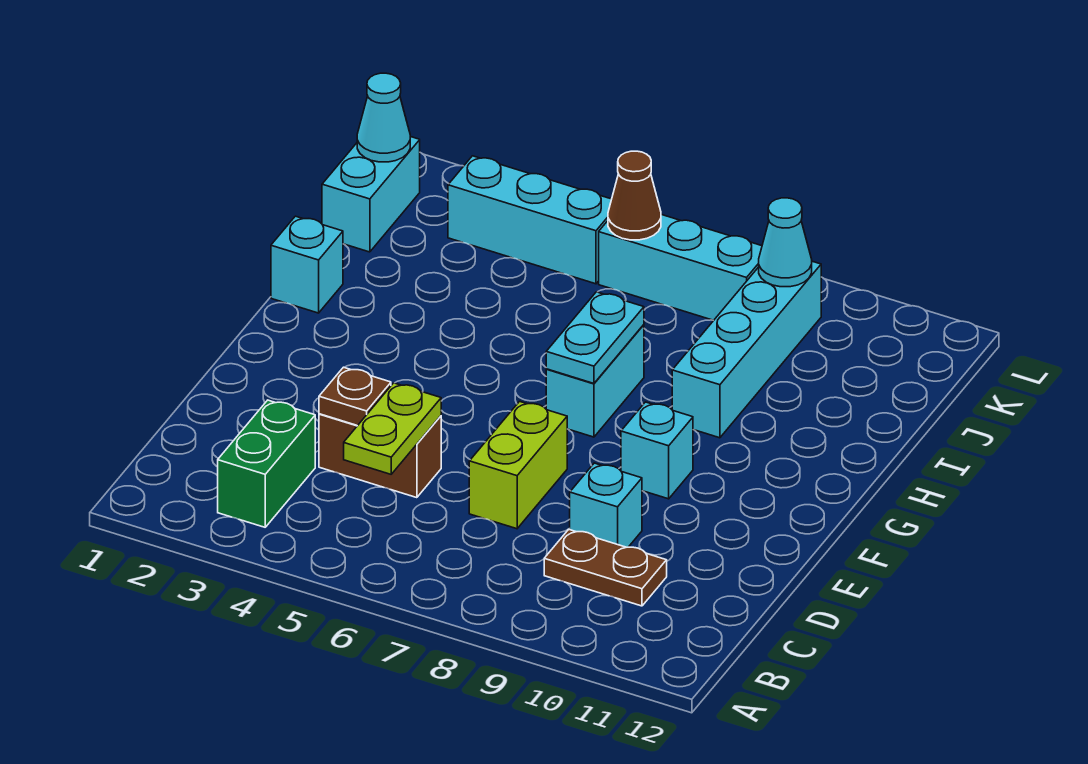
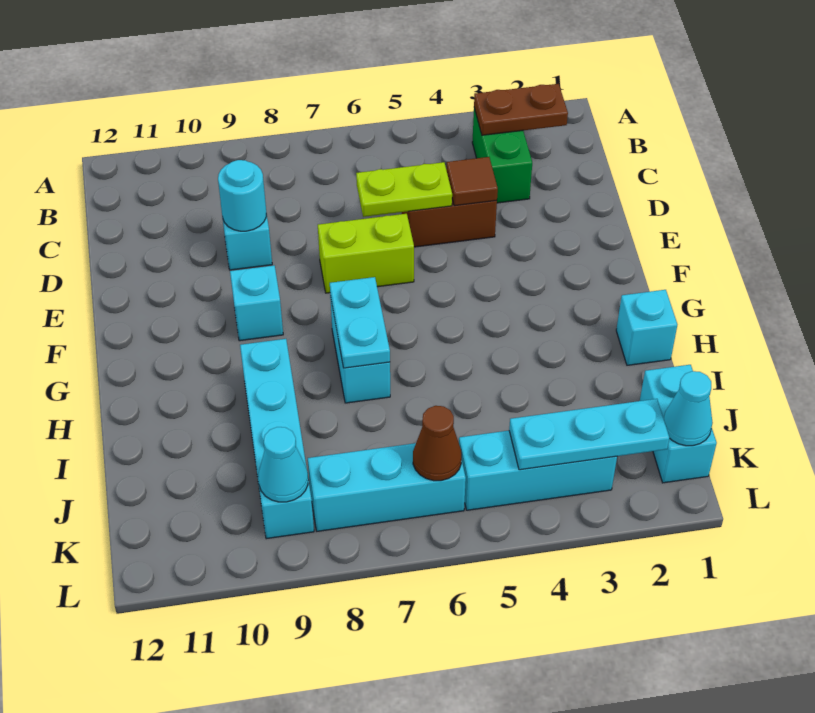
lime 1x2 plate [344,383,441,474] -> lime 1x2 plate turned to [356,162,452,217]
brown 1x2 plate [544,529,667,606] -> brown 1x2 plate moved to [474,84,568,135]
brown 1x1 plate [319,367,391,426] -> brown 1x1 tile [446,157,498,206]
lime 1x2 brick [469,401,567,529] -> lime 1x2 brick turned to [318,214,414,293]
none -> cyan 1x1 round brick [218,160,266,231]
none -> cyan 1x3 plate [509,399,669,470]

